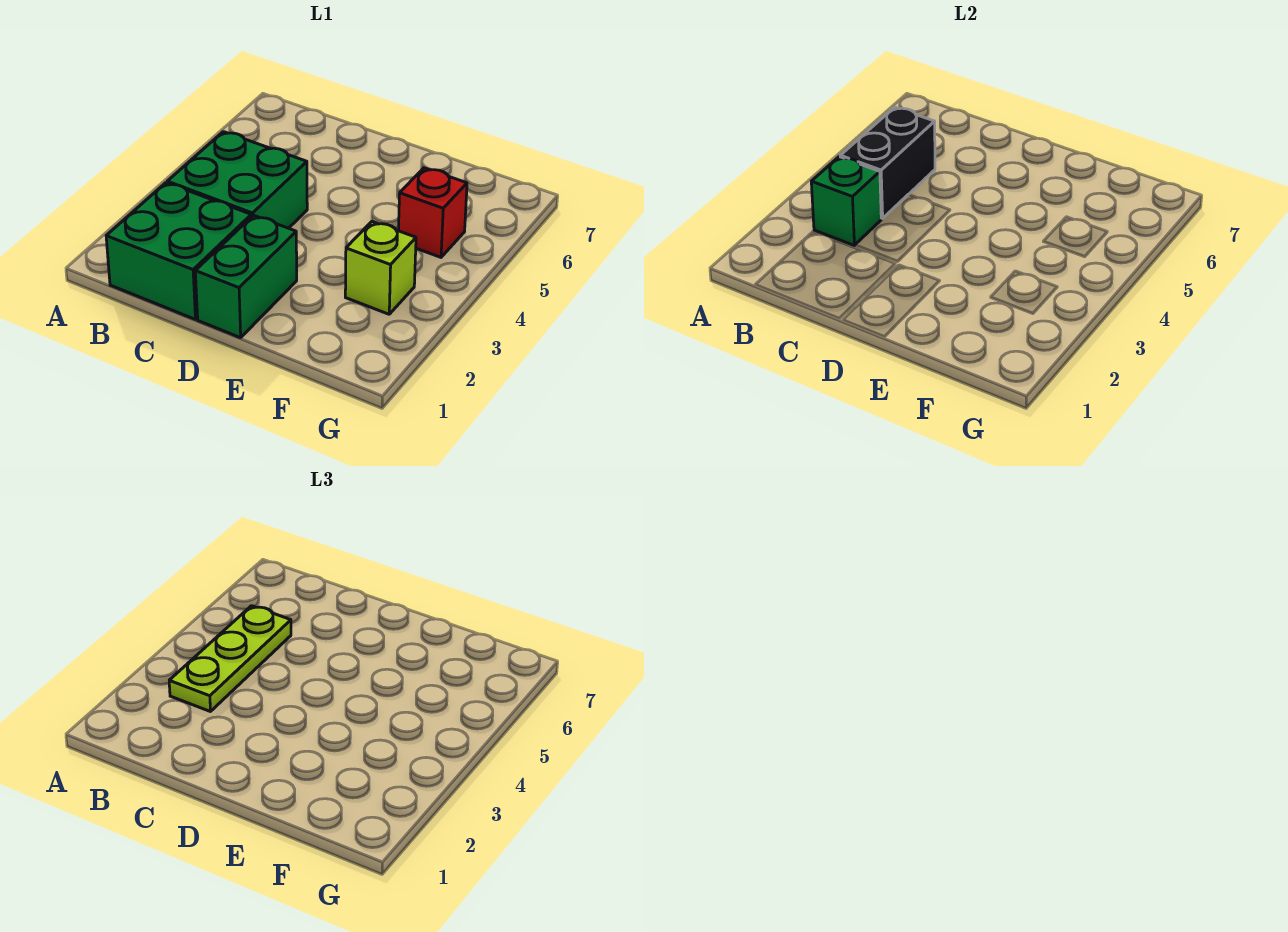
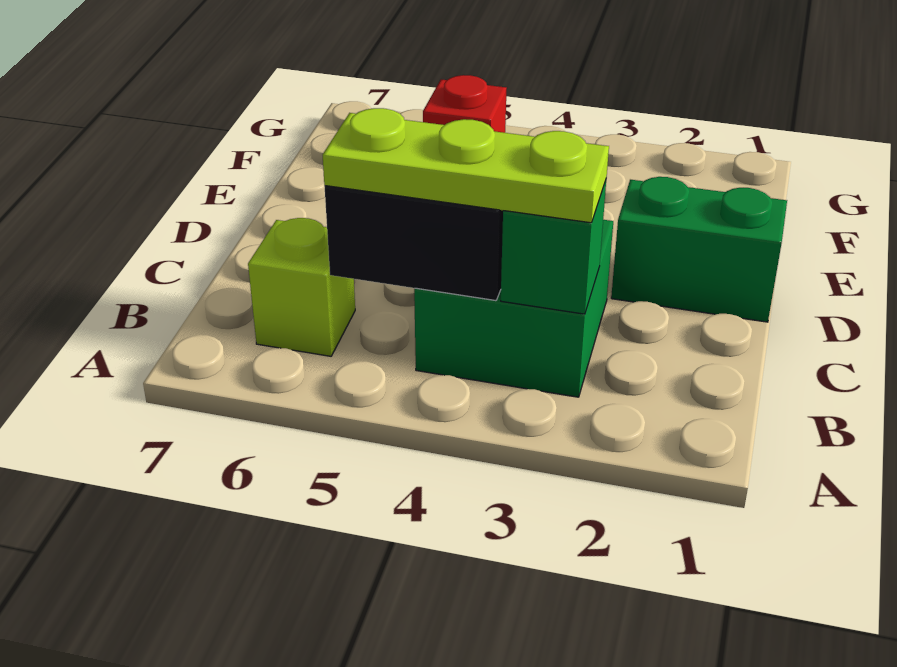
green 2x2 brick [106,183,251,319] -> none
lime 1x1 brick [345,221,416,314] -> lime 1x1 brick moved to [248,218,355,356]

